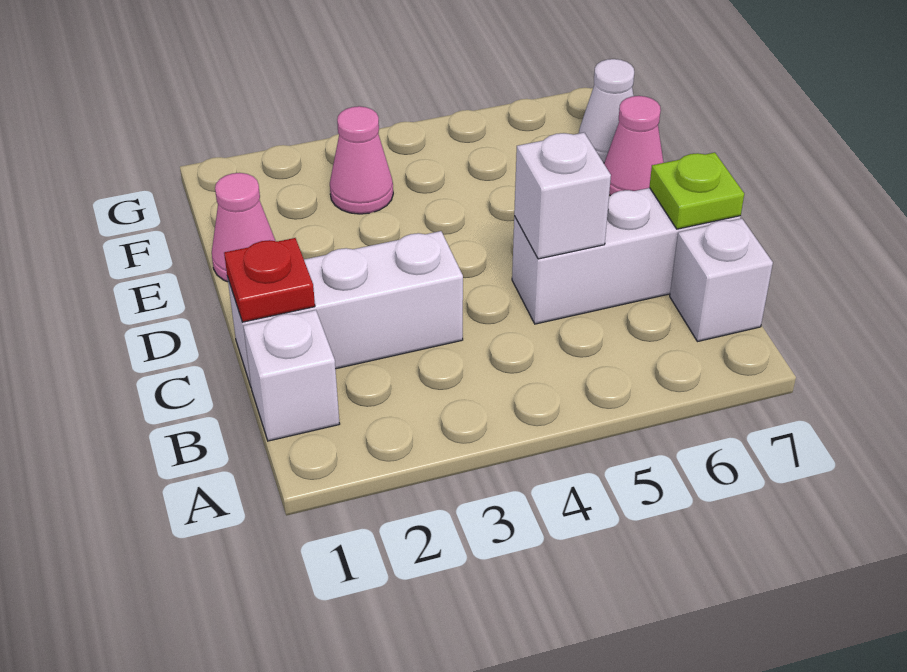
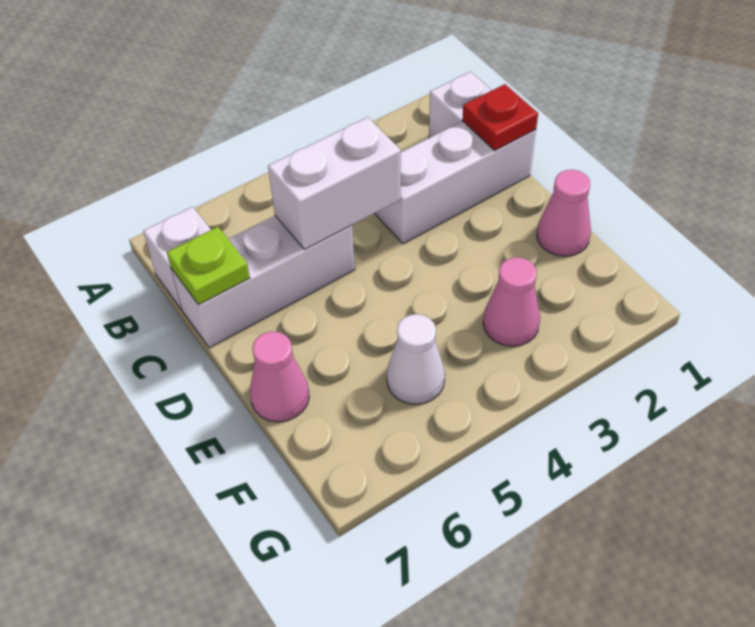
white 1x1 brick [514,133,611,259] -> white 1x2 brick [268,117,401,250]
white 1x1 cone [579,59,634,163] -> white 1x1 cone moved to [387,314,445,404]

